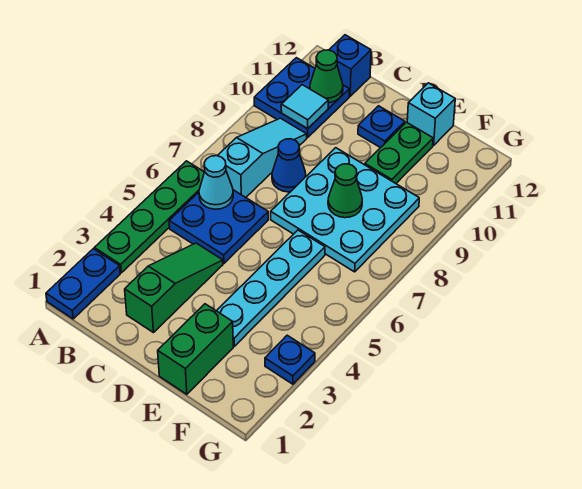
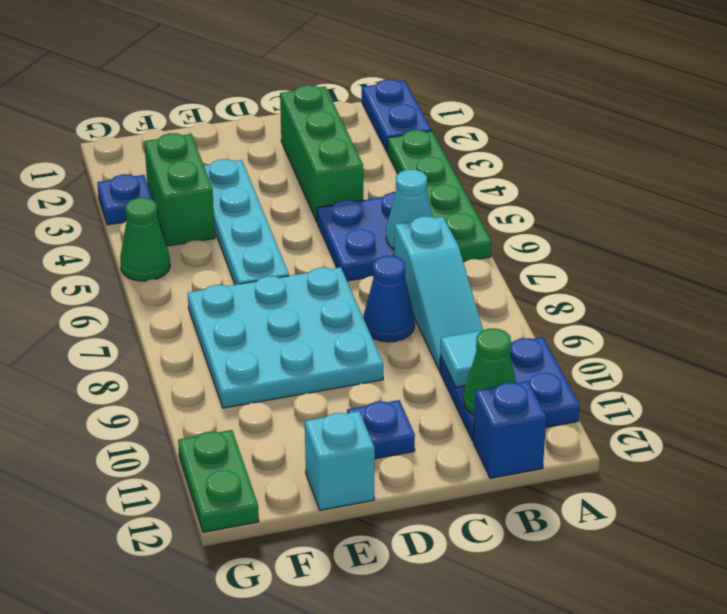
green 1x3 slope [125,243,223,333] -> green 1x3 brick [280,85,363,221]
green 1x2 brick [158,304,233,394] -> green 1x2 brick moved to [144,133,215,246]
green 1x1 cone [328,164,362,218] -> green 1x1 cone moved to [120,198,170,281]
green 1x2 plate [365,122,433,183] -> green 1x2 plate moved to [178,430,259,532]

